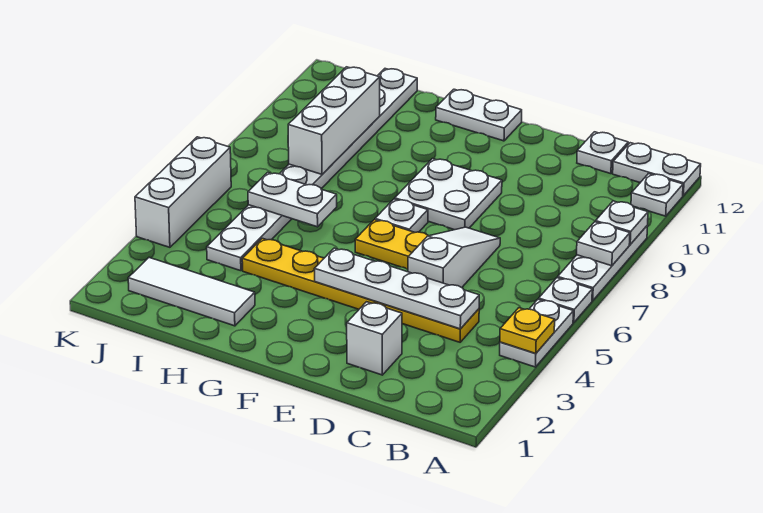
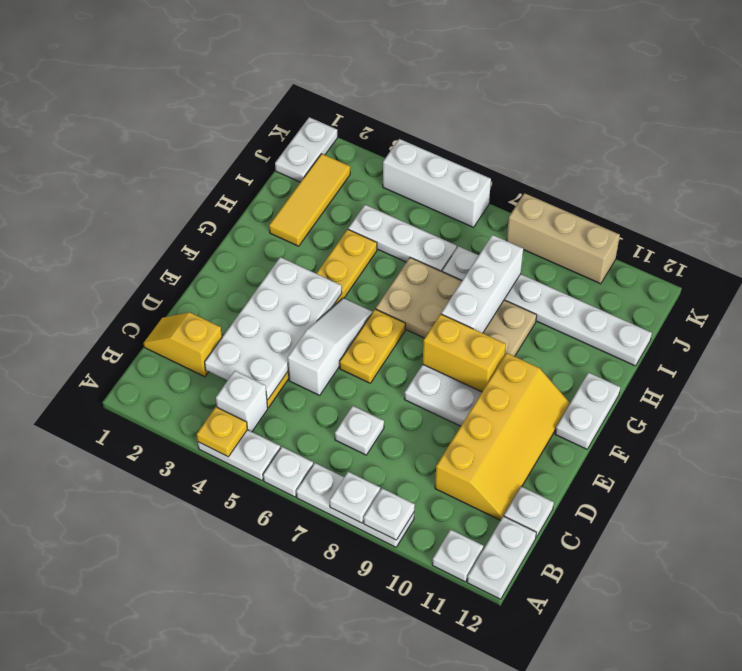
none -> yellow 1x2 slope [144,312,222,377]
white 1x4 plate [314,248,479,329] -> white 2x4 plate [205,257,342,400]
none -> yellow 2x4 slope [435,353,570,520]
white 1x1 brick [347,302,402,375] -> white 1x1 brick moved to [216,371,268,432]
white 1x3 slope [408,227,500,288] -> white 1x3 slope turned to [288,298,373,395]
white 1x1 plate [375,199,428,232] -> white 1x1 plate moved to [335,406,384,455]
none -> yellow 1x2 brick [423,314,506,392]
none -> tan 2x4 plate [376,258,537,356]
white 1x3 tile [128,258,255,326] -> yellow 1x3 tile [269,154,350,246]
white 1x2 plate [248,172,337,227] -> white 1x2 plate moved to [275,117,337,182]
white 1x3 brick [288,67,380,174] -> white 1x3 brick turned to [441,235,523,333]
none -> tan 1x3 brick [507,193,620,284]

